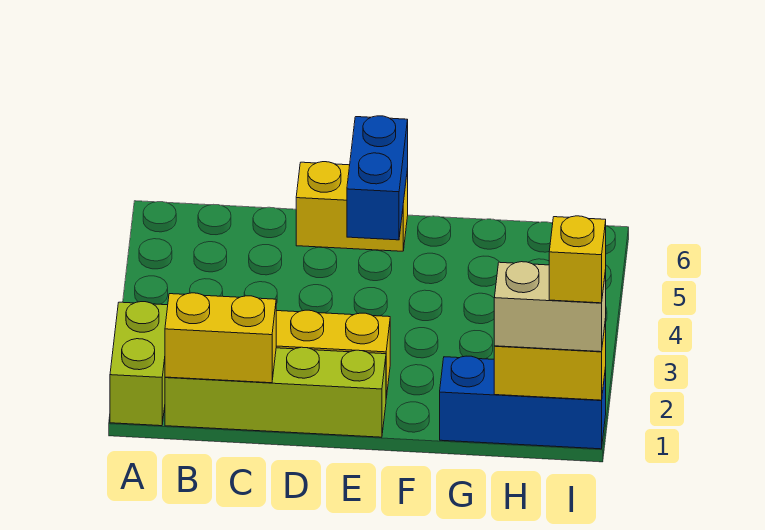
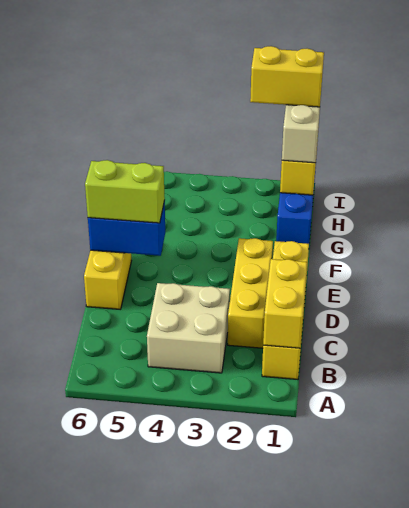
lime 1x2 brick [110,302,168,426] -> lime 1x2 brick moved to [85,160,165,223]
lime 1x4 brick [165,347,386,437] -> yellow 1x4 brick [262,241,309,379]
none -> tan 2x2 brick [147,283,230,373]
yellow 1x1 brick [549,216,606,303] -> yellow 1x2 brick [250,46,324,107]

